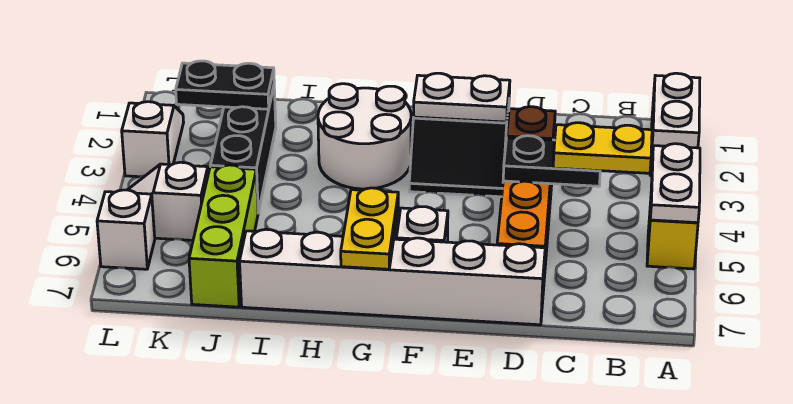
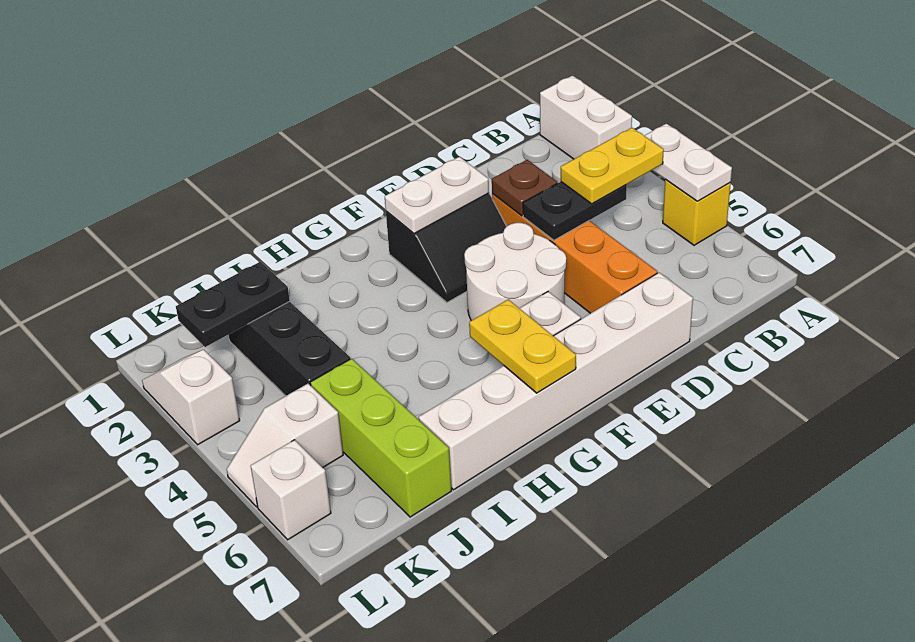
white 2x2 round brick [318,84,411,189] -> white 2x2 round brick moved to [464,223,566,321]

